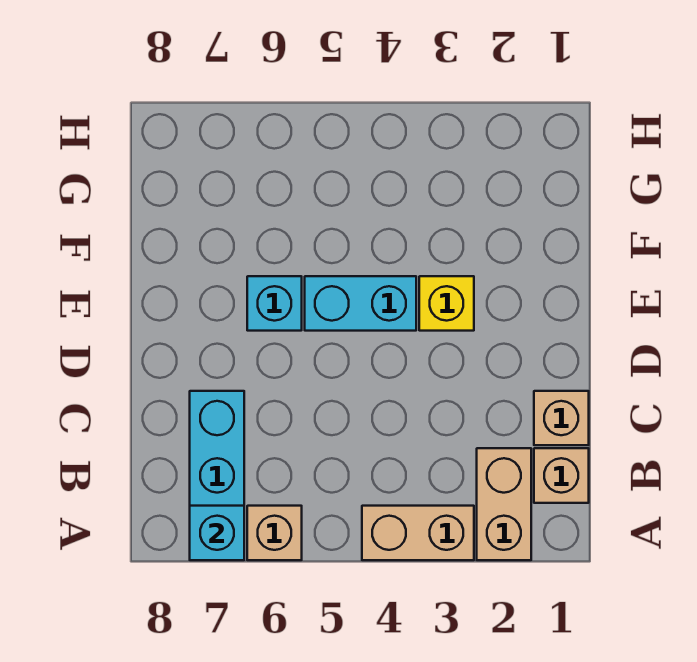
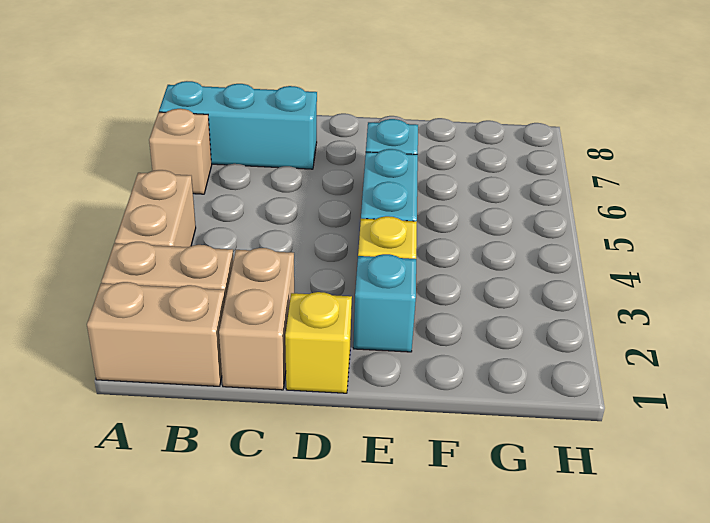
cyan 1x1 brick [190,506,244,560] -> cyan 1x1 brick moved to [353,254,416,352]
tan 1x1 brick [534,448,589,503] -> tan 1x2 brick [87,282,225,386]
tan 1x1 brick [534,391,589,445] -> tan 1x2 brick [219,248,294,390]
none -> yellow 1x1 brick [285,292,352,393]

